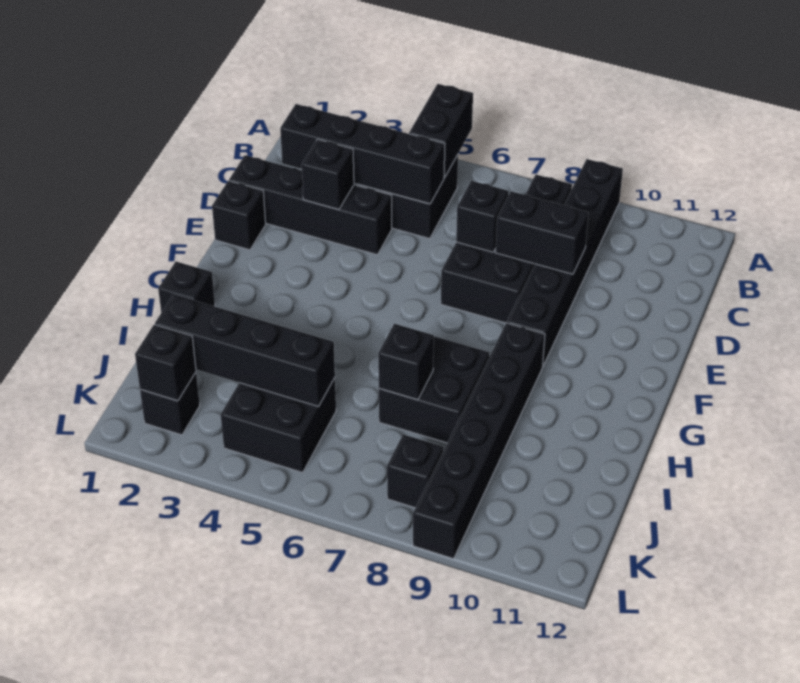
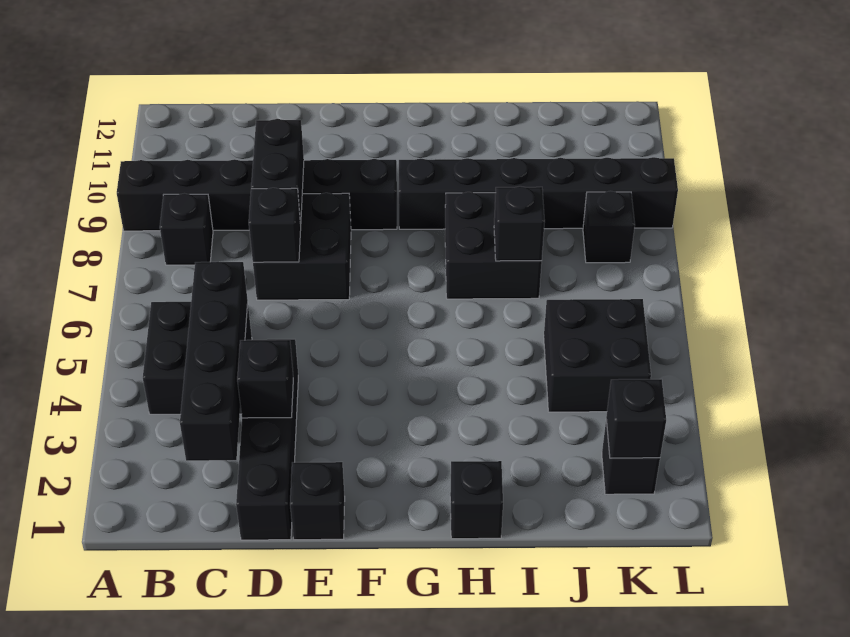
black 1x2 brick [409,84,473,178] -> none
black 1x4 brick [155,294,335,406] -> none

